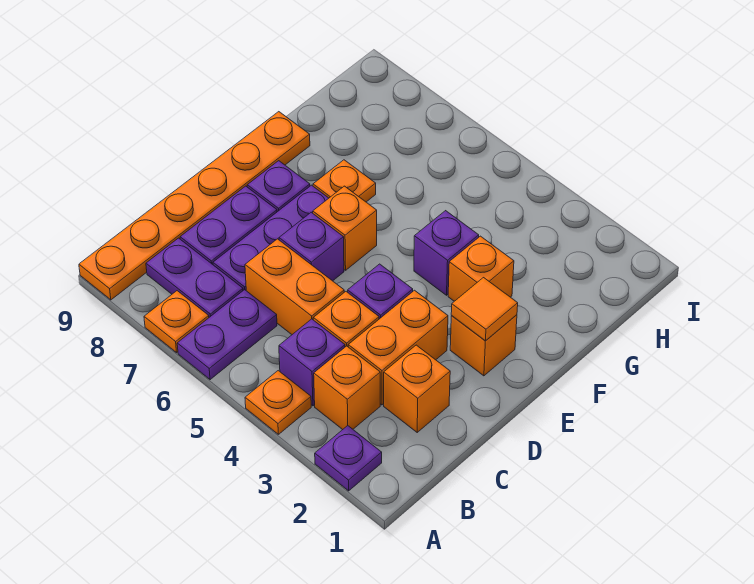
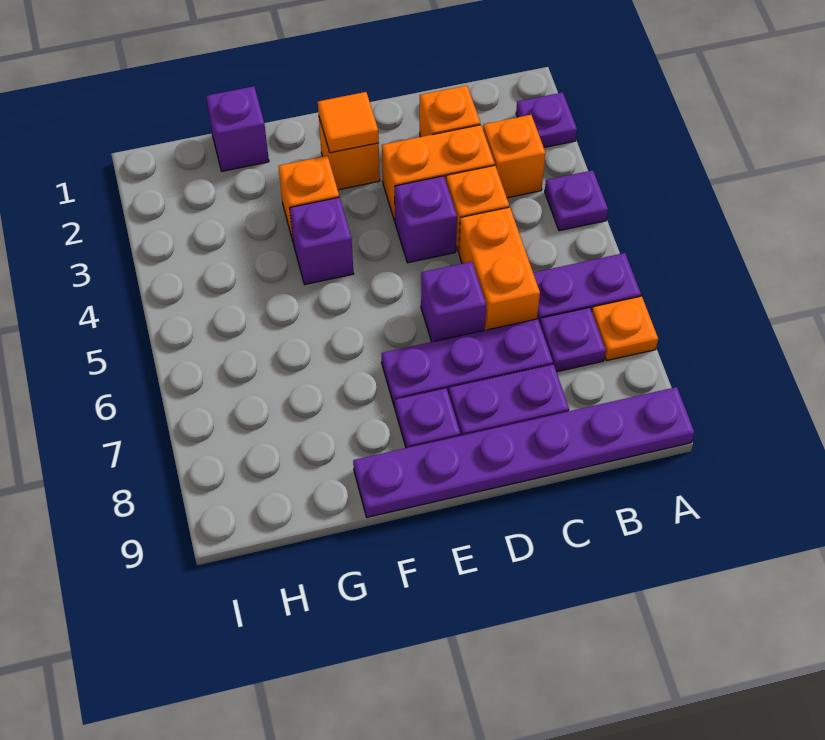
orange 1x1 plate [245,371,311,434] -> purple 1x1 plate [545,170,608,231]
orange 1x6 plate [79,112,310,300] -> purple 1x6 plate [353,387,694,517]
purple 1x1 brick [279,319,345,406] -> purple 1x1 brick moved to [206,86,269,171]
purple 1x2 plate [146,238,243,317] -> purple 1x1 plate [540,308,606,372]
orange 1x1 brick [313,186,377,270] -> none
orange 1x1 plate [313,160,376,202] -> none

